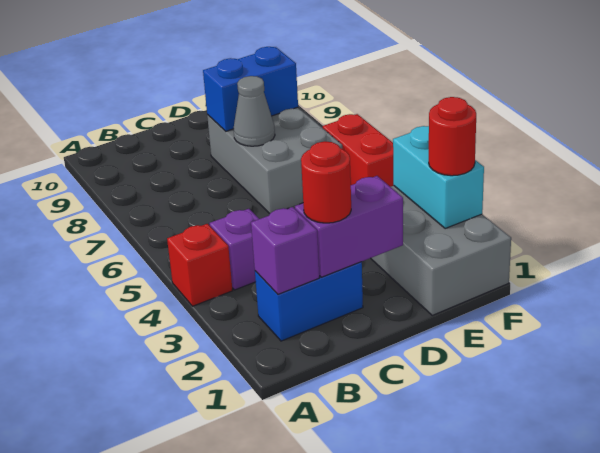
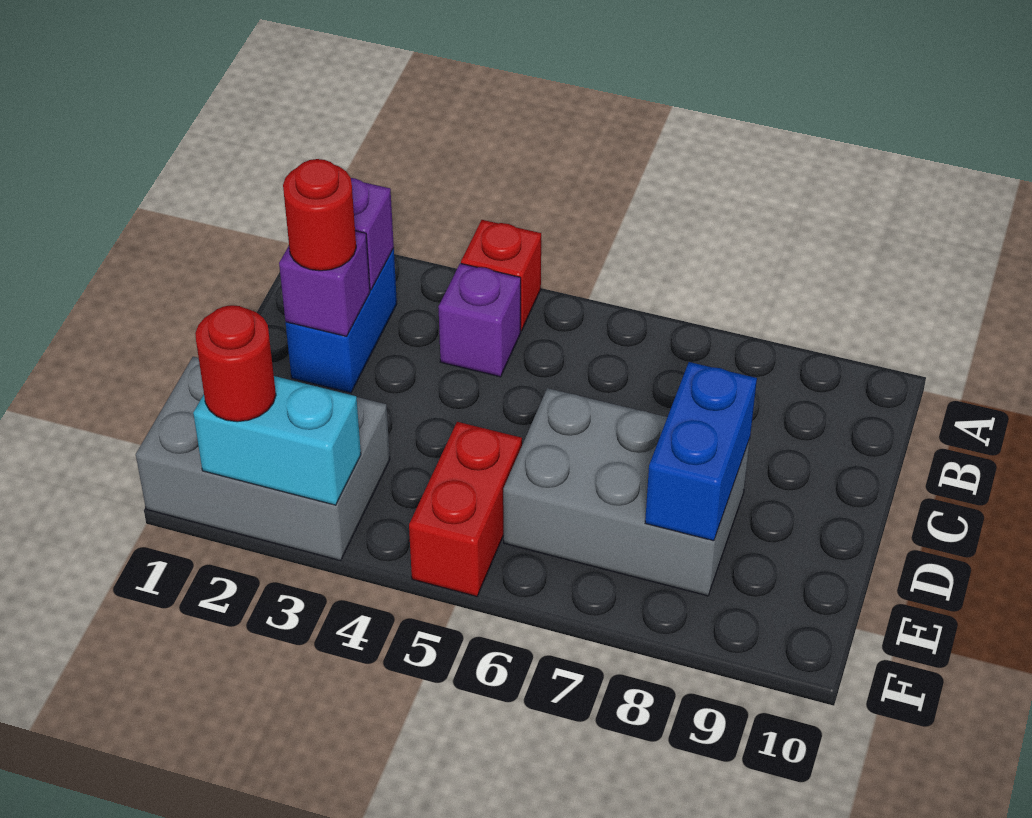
purple 1x2 brick [295,176,403,277] -> purple 1x1 brick [279,231,370,336]
grey 1x1 cone [234,76,275,146] -> none
red 1x2 brick [323,114,394,187] -> red 1x2 brick turned to [409,422,522,596]

